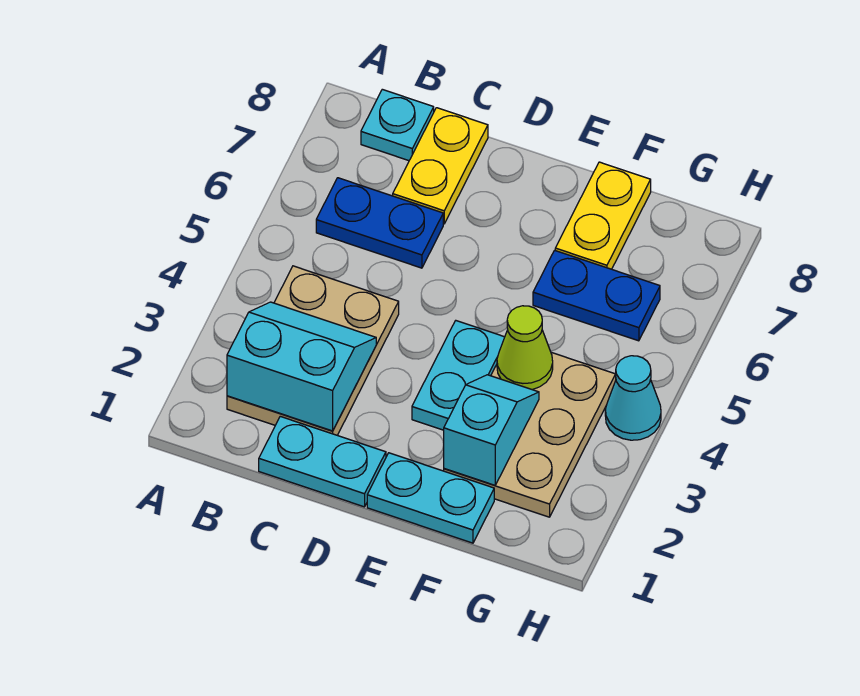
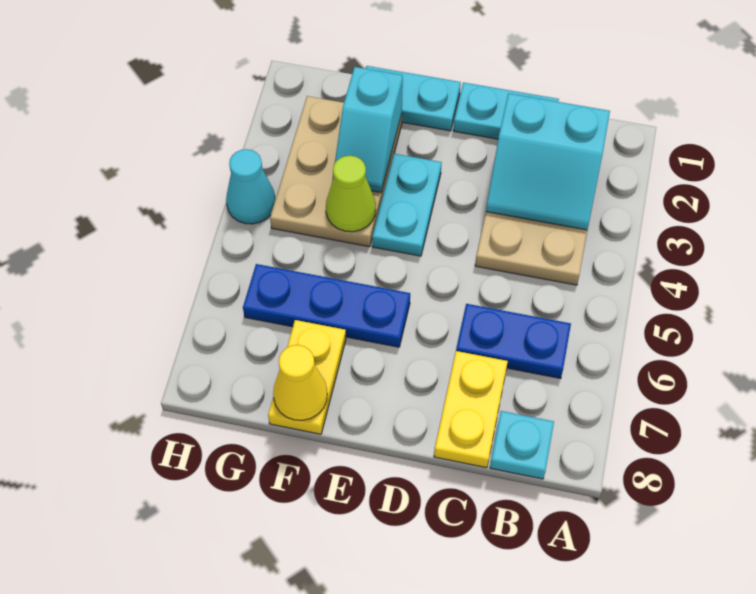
blue 1x2 plate [533,250,660,341] -> blue 1x3 plate [243,264,410,347]
none -> yellow 1x1 cone [273,345,327,420]

